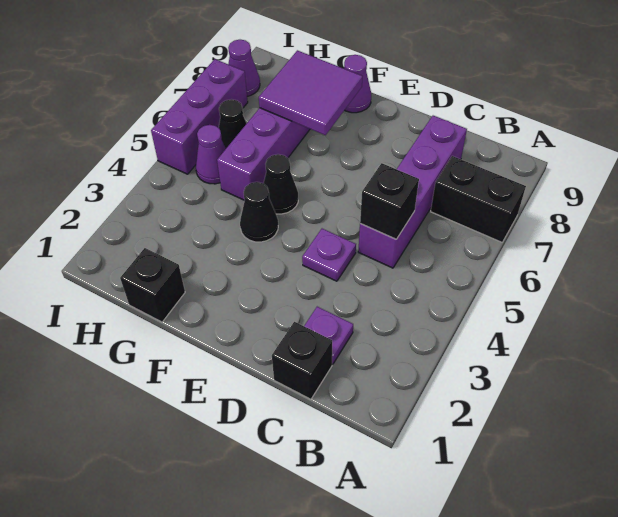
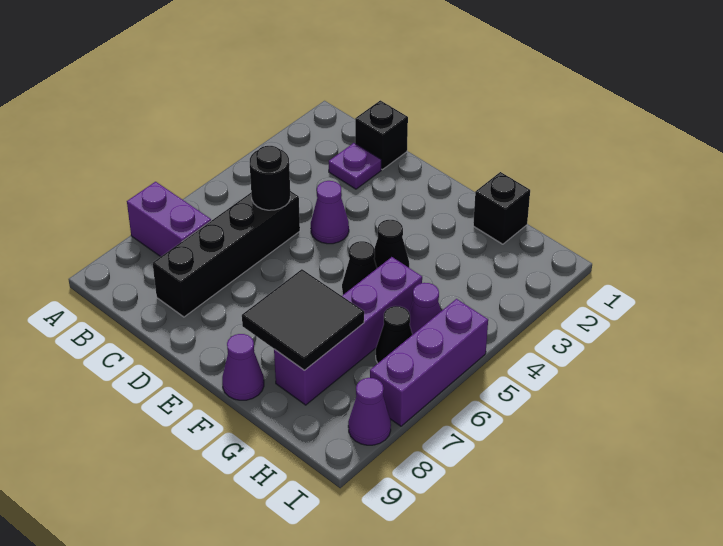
black 1x2 brick [431,156,526,242] -> purple 1x2 brick [127,182,211,257]
purple 1x4 brick [358,116,467,268] -> black 1x4 brick [153,191,300,317]
black 1x1 brick [360,163,419,239] -> black 1x1 round brick [250,146,290,210]
purple 1x1 plate [302,229,356,281] -> purple 1x1 cone [311,181,349,244]
purple 2x2 tile [259,50,362,135] -> black 2x2 tile [242,269,364,370]

